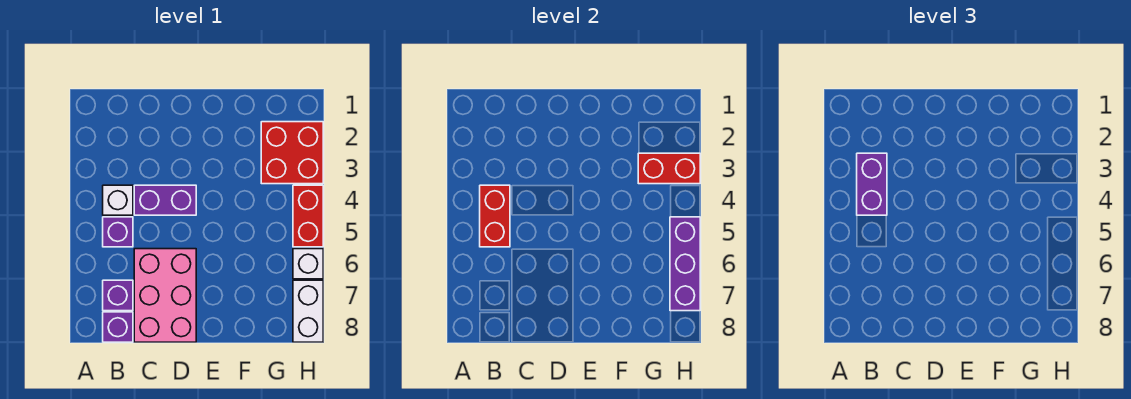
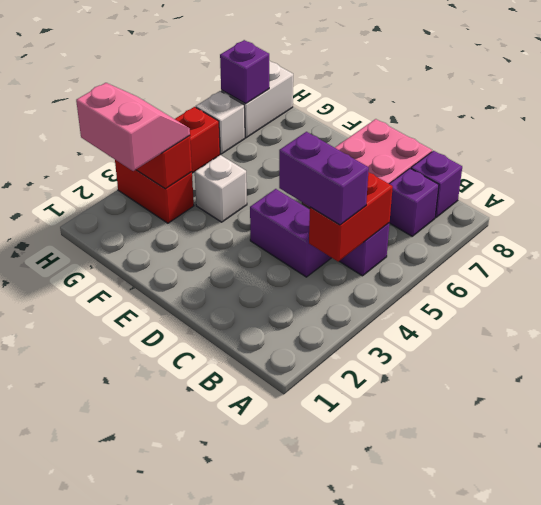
purple 1x2 brick [857,153,887,215] -> purple 1x2 brick turned to [279,132,369,225]
white 1x1 brick [103,185,133,215] -> white 1x1 brick moved to [195,155,247,222]
red 2x2 brick [261,122,323,184] -> red 1x2 brick [115,160,194,223]
none -> pink 2x2 slope [76,83,190,171]
purple 1x3 brick [670,217,700,311] -> purple 1x1 brick [220,40,269,104]

